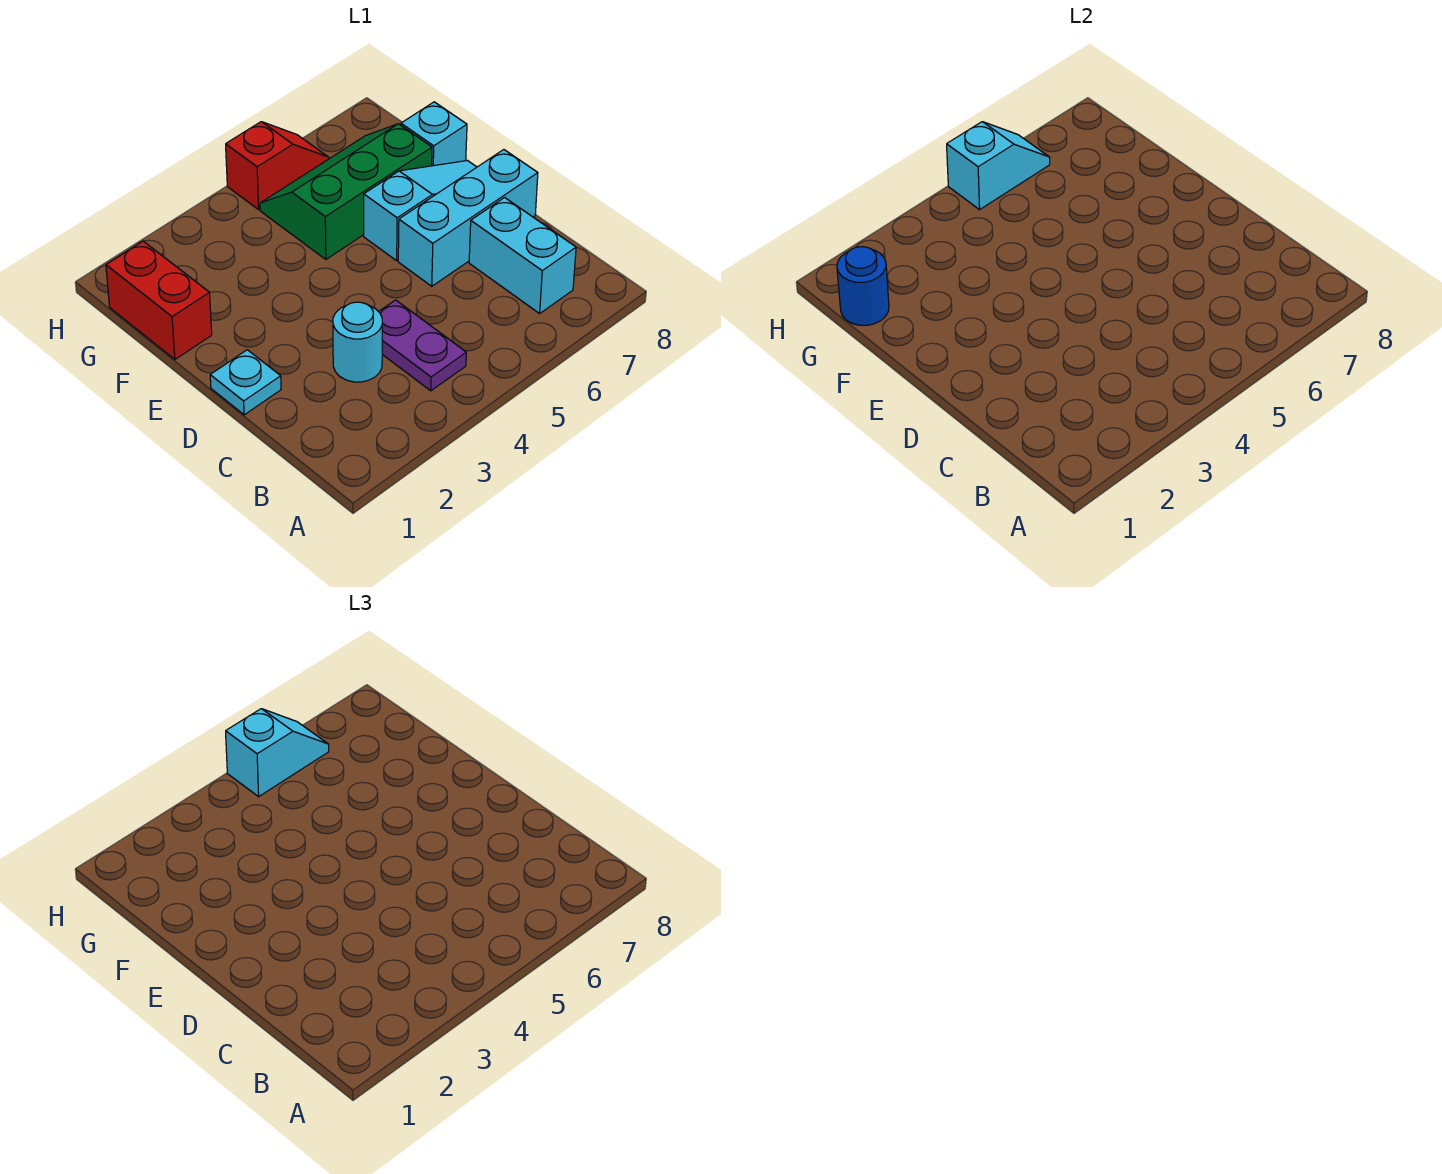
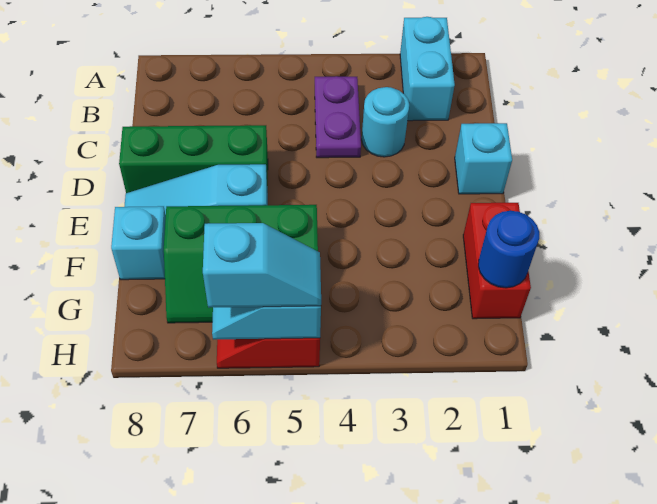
cyan 1x2 brick [469,198,576,313] -> cyan 1x2 brick moved to [400,17,455,121]
cyan 1x1 plate [210,350,281,415] -> cyan 1x1 brick [455,123,512,194]
cyan 1x3 brick [398,150,538,286] -> green 1x3 brick [119,125,268,193]
cyan 1x2 slope [226,709,329,797] -> cyan 1x2 slope turned to [203,223,321,308]

